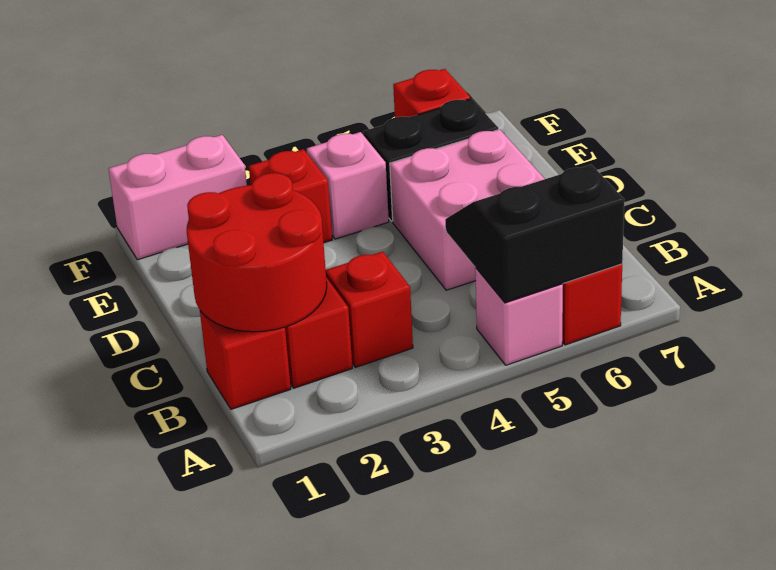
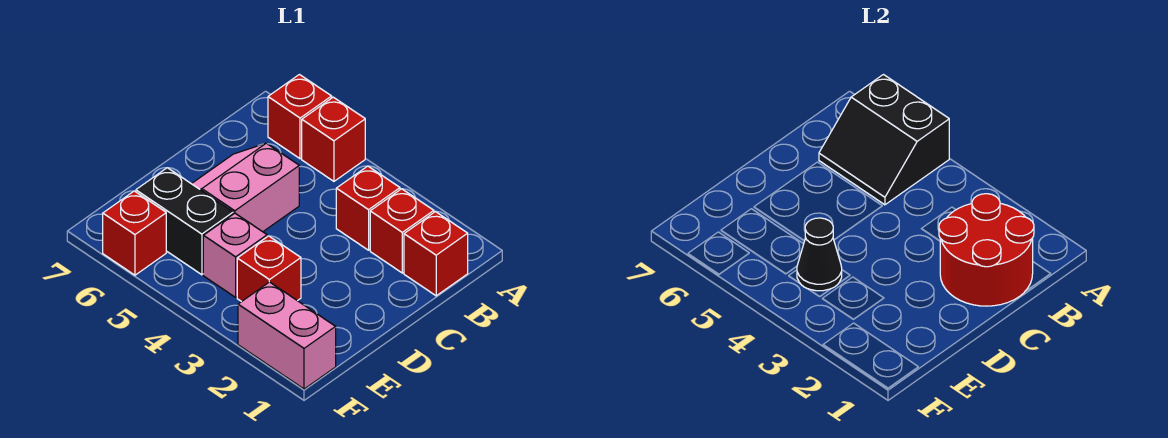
pink 1x1 brick [475,268,563,365] -> red 1x1 brick [302,97,365,181]
pink 2x2 brick [390,129,544,290] -> pink 2x2 slope [192,143,299,232]
none -> black 1x1 cone [797,218,842,291]

